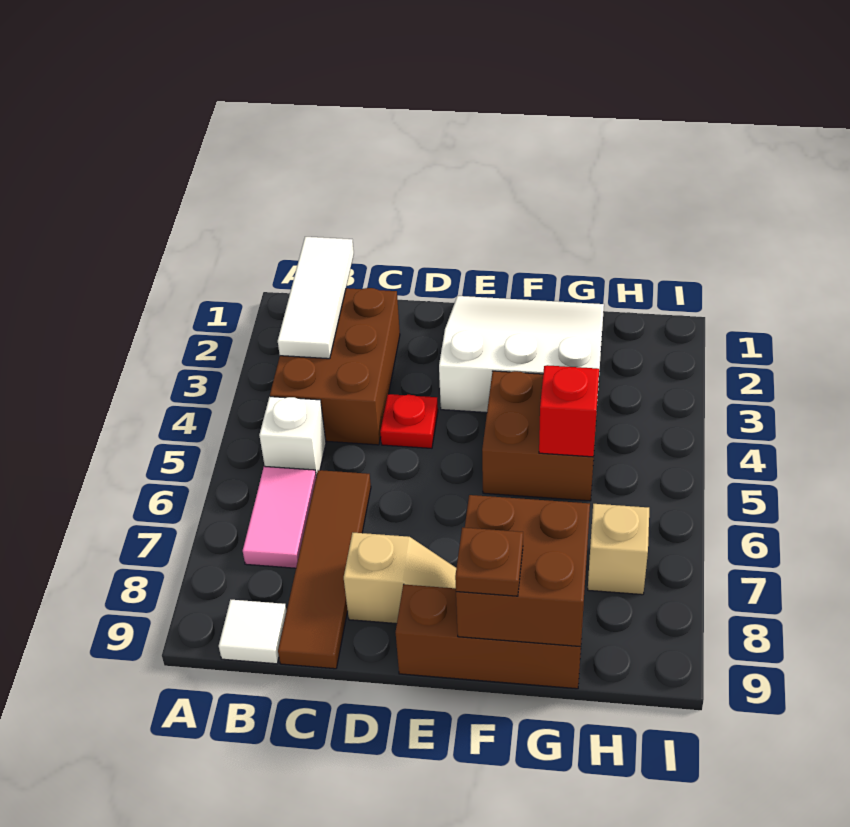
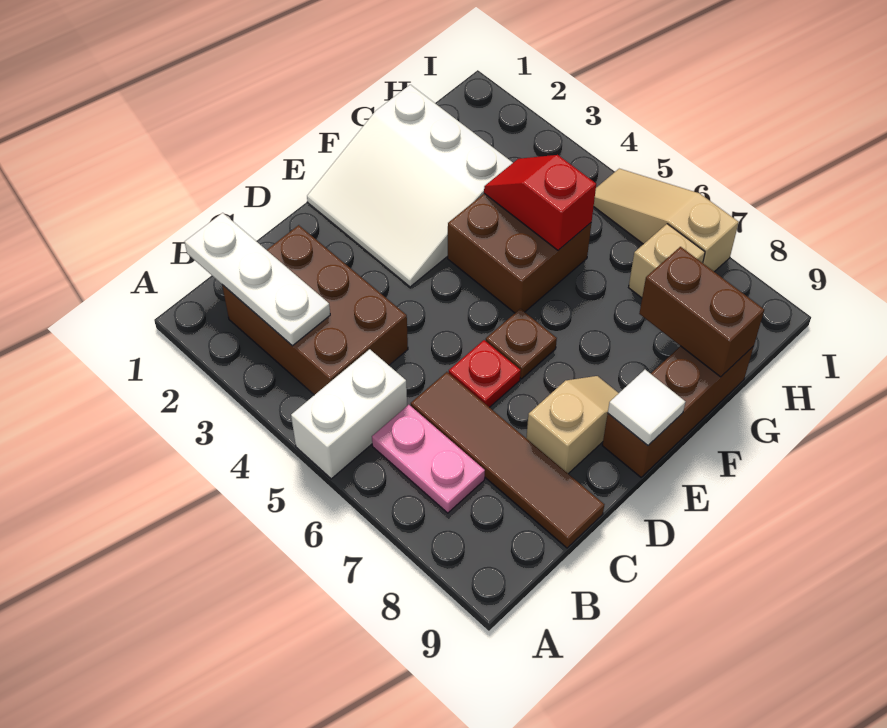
white 1x3 tile [278,237,354,359] -> white 1x3 plate [185,213,330,346]
white 1x1 brick [259,397,326,476] -> white 1x2 brick [291,349,407,479]
pink 1x2 tile [243,466,316,568] -> pink 1x2 plate [372,405,485,513]
white 1x1 tile [219,600,287,664] -> white 1x1 tile moved to [608,370,686,445]
red 1x1 plate [380,394,438,448] -> red 1x1 plate moved to [449,340,521,407]
white 3x3 slope [439,296,604,413] -> white 3x3 slope turned to [307,85,513,287]
brown 2x2 brick [456,495,590,647] -> brown 1x2 brick [639,247,764,377]
brown 1x1 plate [455,527,523,596] -> brown 1x1 plate moved to [486,309,557,379]
none -> tan 1x3 slope [594,169,739,272]

